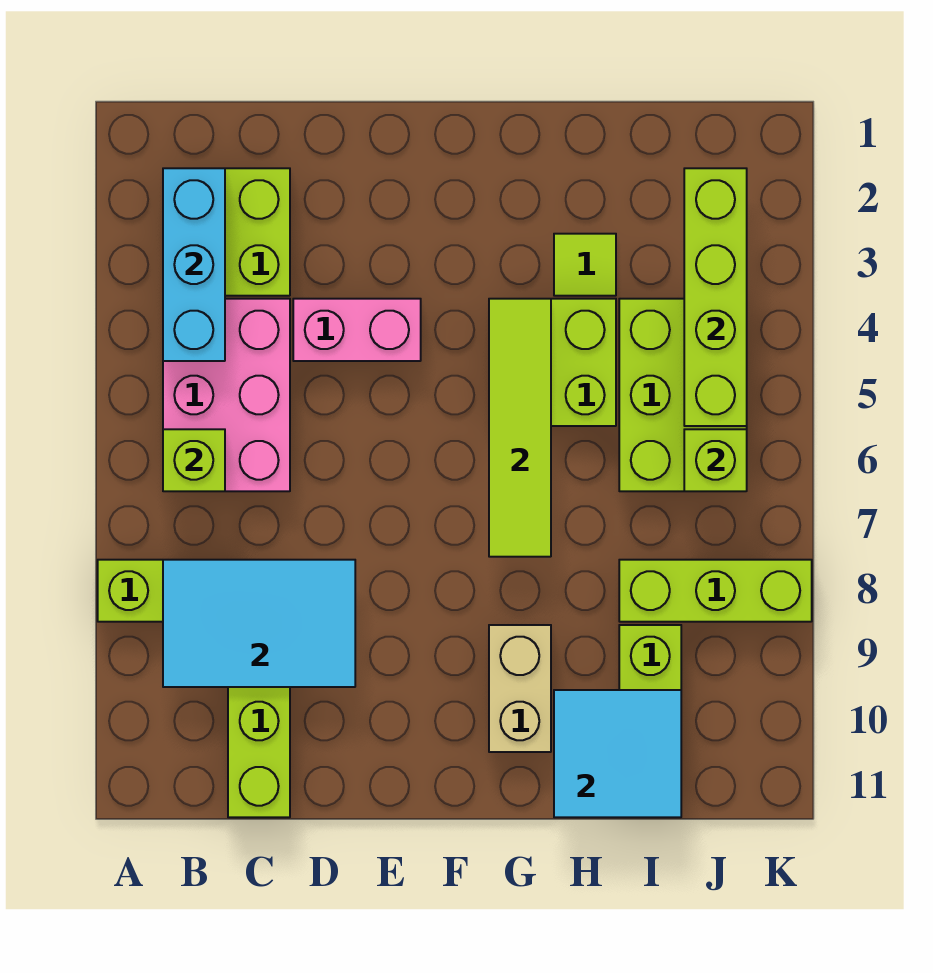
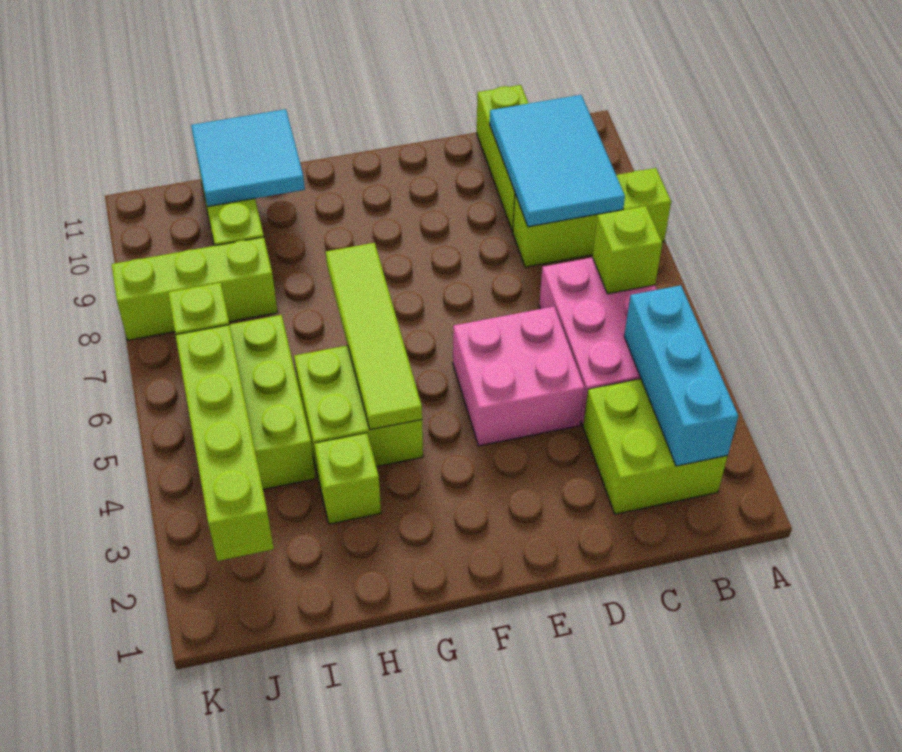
cyan 2x3 tile [163,560,355,687] -> cyan 2x3 tile turned to [490,95,625,227]
pink 1x2 brick [293,299,421,361] -> pink 2x2 brick [453,307,585,446]
tan 1x2 brick [489,625,551,752] -> none
lime 1x1 tile [554,234,616,296] -> lime 1x1 brick [314,433,381,524]

